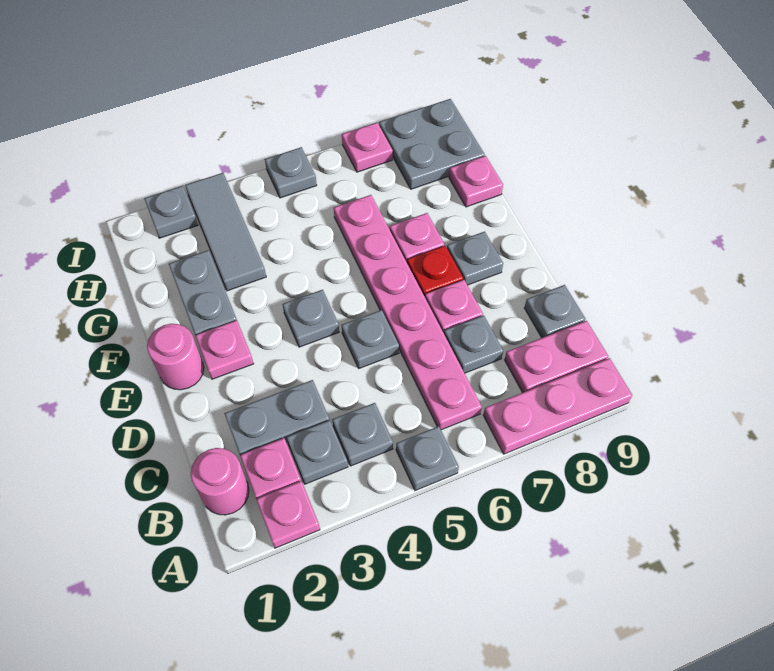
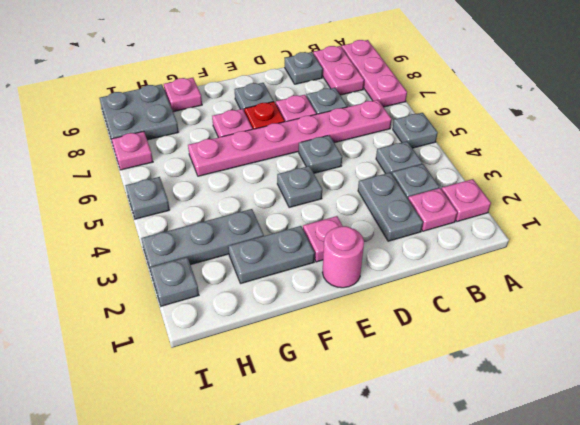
pink 1x1 round brick [191,448,249,515] -> none
grey 1x3 tile [185,173,266,291] -> grey 1x3 plate [141,209,264,272]

